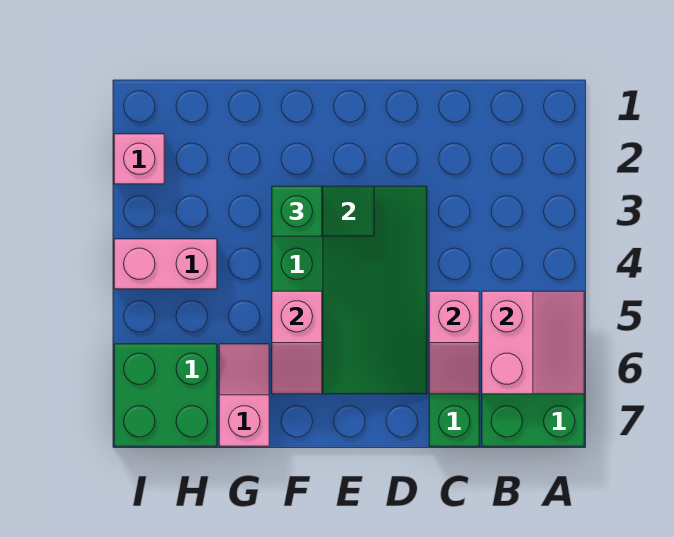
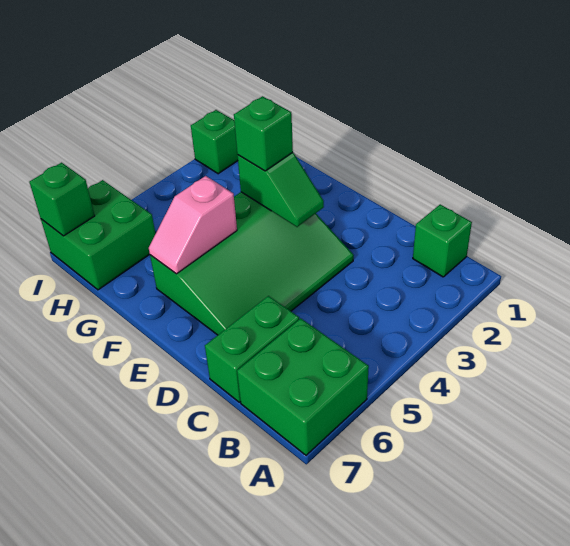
pink 2x2 slope [482,291,584,394] -> none
none -> green 1x1 brick [413,204,472,277]
pink 1x2 slope [429,291,479,394] -> none
pink 1x2 slope [219,344,269,446] -> none
pink 1x2 brick [114,239,217,289] -> none
pink 1x1 brick [114,134,164,184] -> green 1x1 brick [191,110,238,174]
none -> green 1x1 brick [29,163,95,236]

